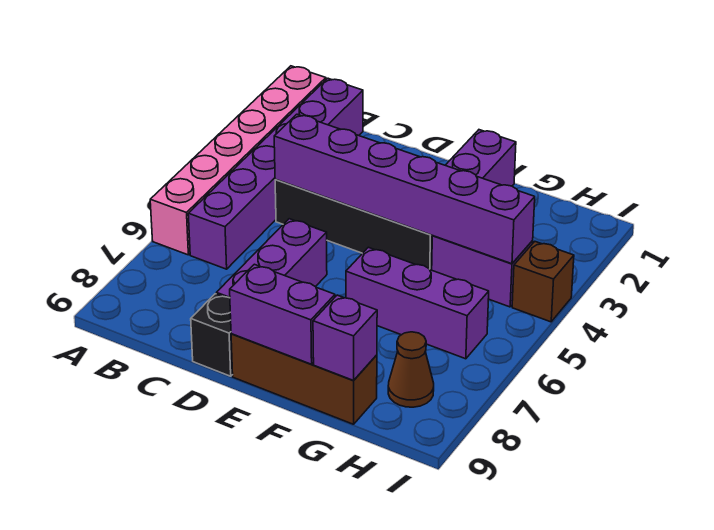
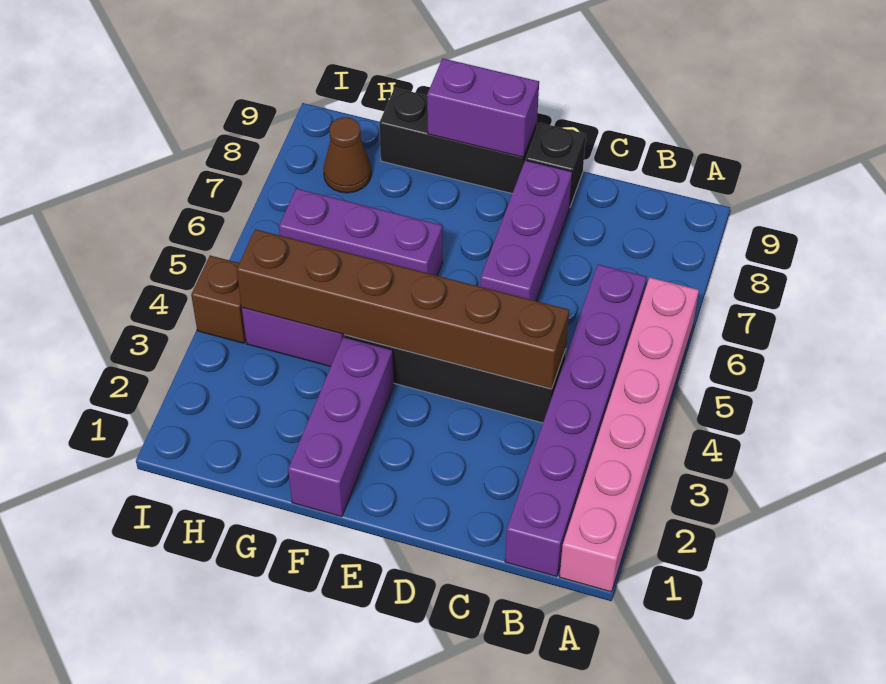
purple 1x6 brick [274,114,535,264] -> brown 1x6 brick [237,229,569,389]
brown 1x3 brick [231,334,377,424] -> black 1x3 brick [379,88,537,193]
purple 1x1 brick [313,295,377,380] -> none

